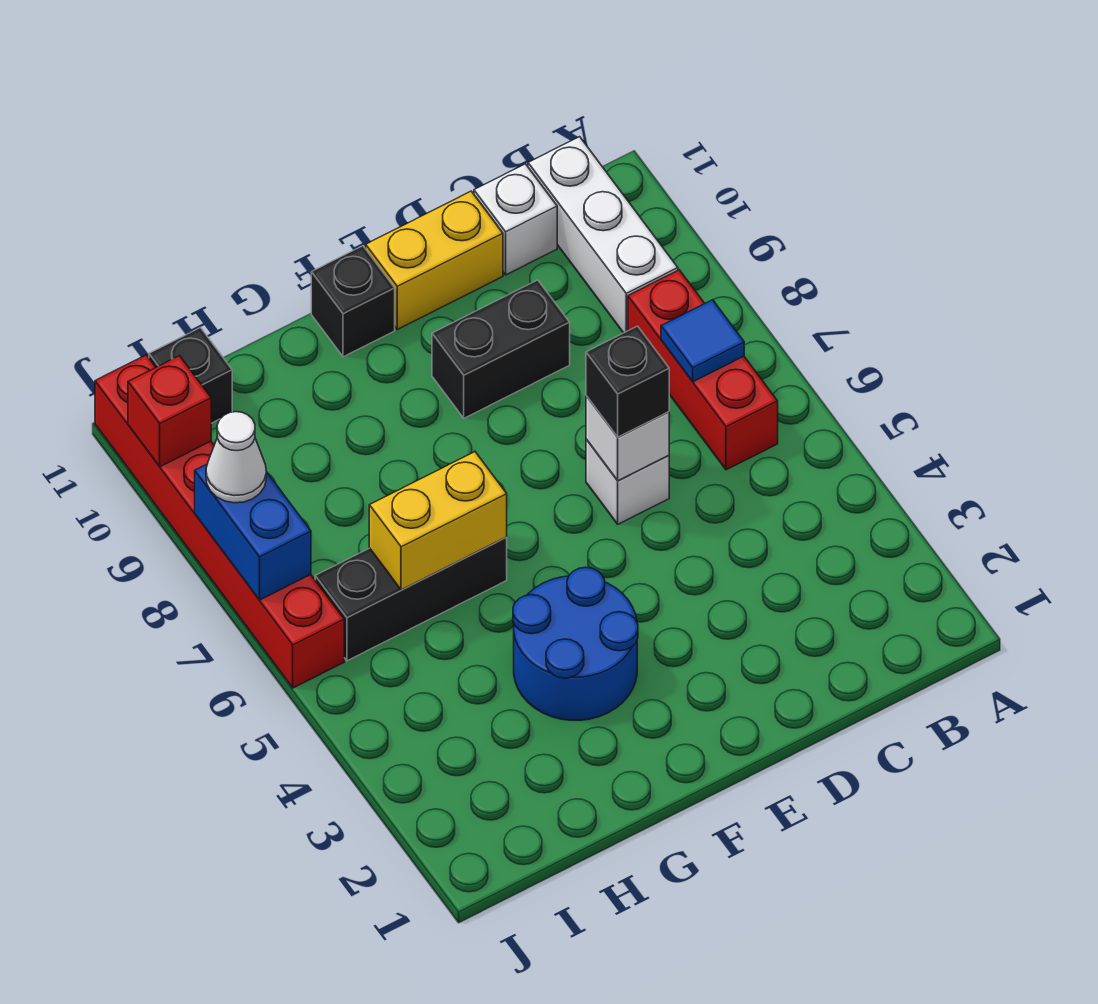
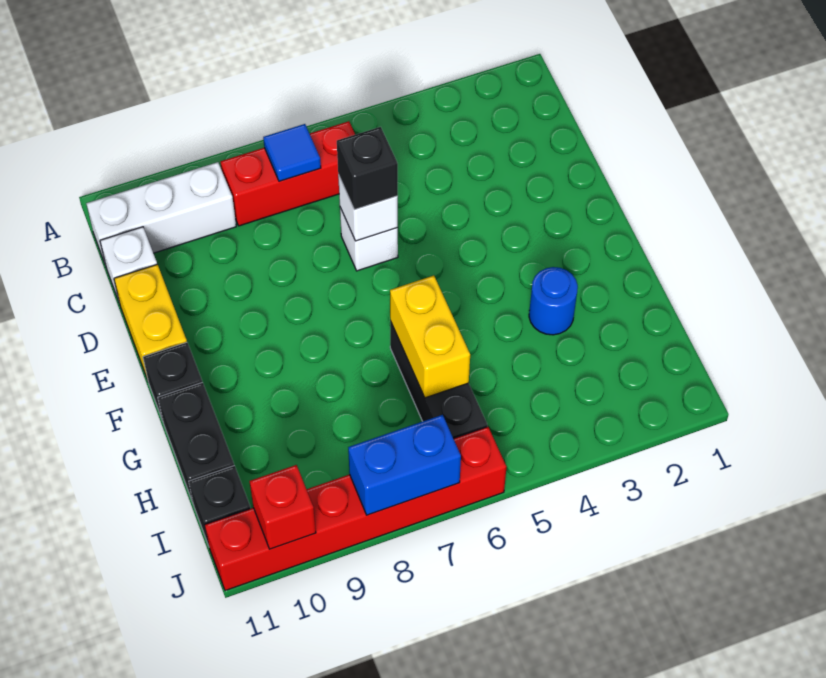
black 1x2 brick [432,280,570,418] -> black 1x2 brick moved to [158,382,234,502]
blue 2x2 round brick [513,567,638,720] -> blue 1x1 round brick [529,267,578,335]
white 1x1 cone [206,412,266,503] -> none

